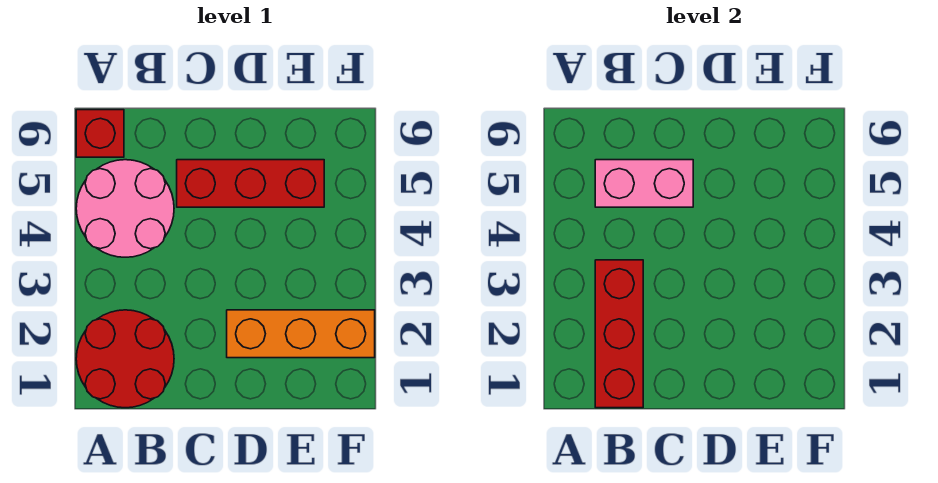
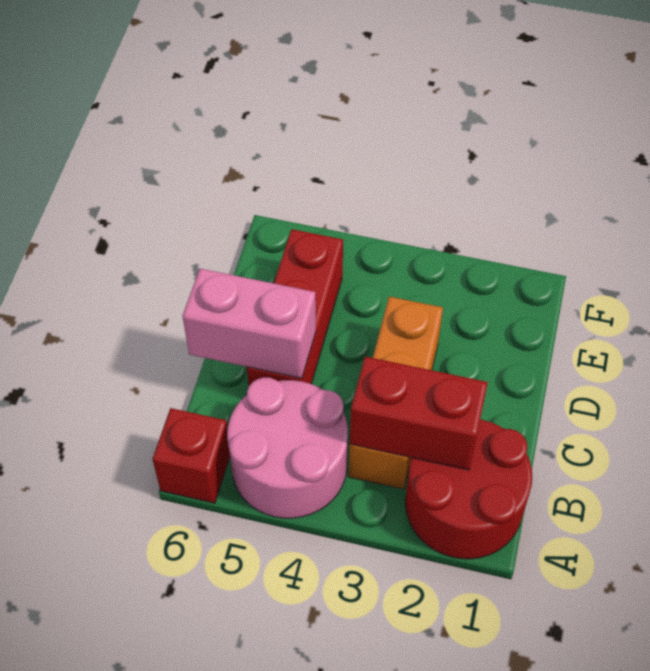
red 1x3 brick [595,260,643,408] -> red 1x2 brick [350,357,488,470]
pink 1x2 brick [595,160,693,207] -> pink 1x2 brick turned to [183,269,316,378]
orange 1x3 brick [227,310,375,358] -> orange 1x3 brick moved to [349,297,443,489]

